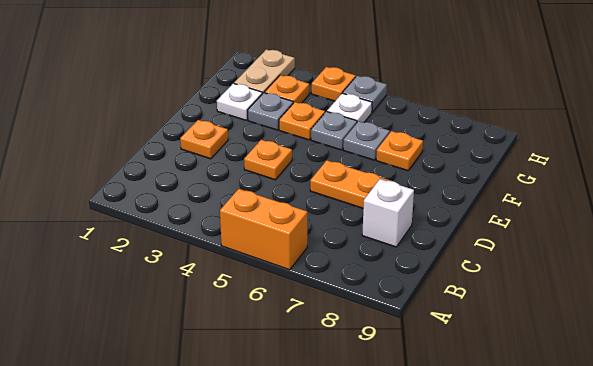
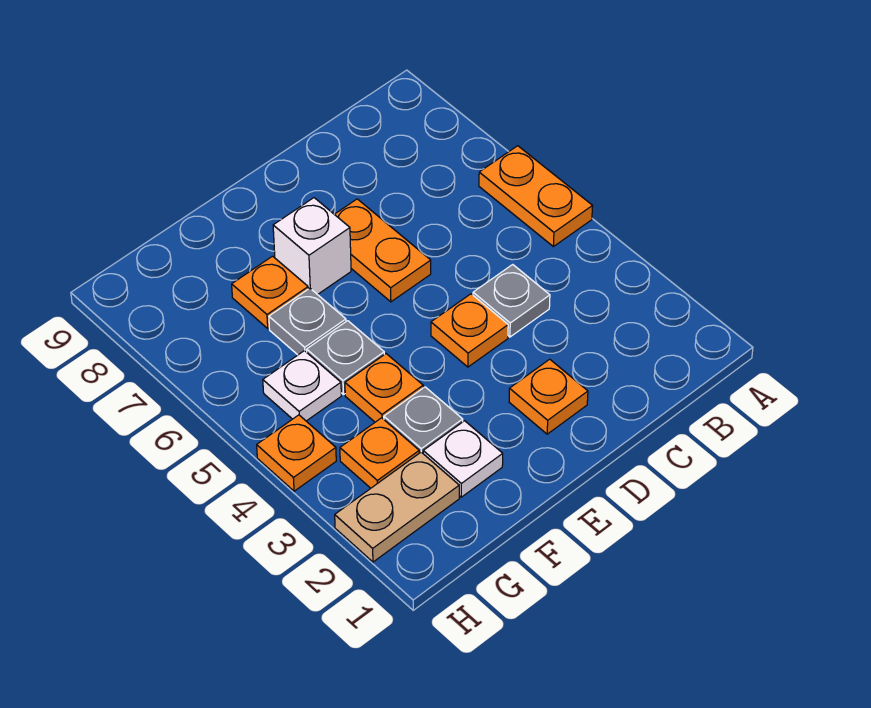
orange 1x2 brick [220,189,307,270] -> orange 1x2 plate [479,146,593,247]
white 1x1 brick [362,179,414,247] -> white 1x1 brick moved to [273,198,351,295]
grey 1x1 plate [343,76,387,112] -> grey 1x1 plate moved to [473,265,550,337]

